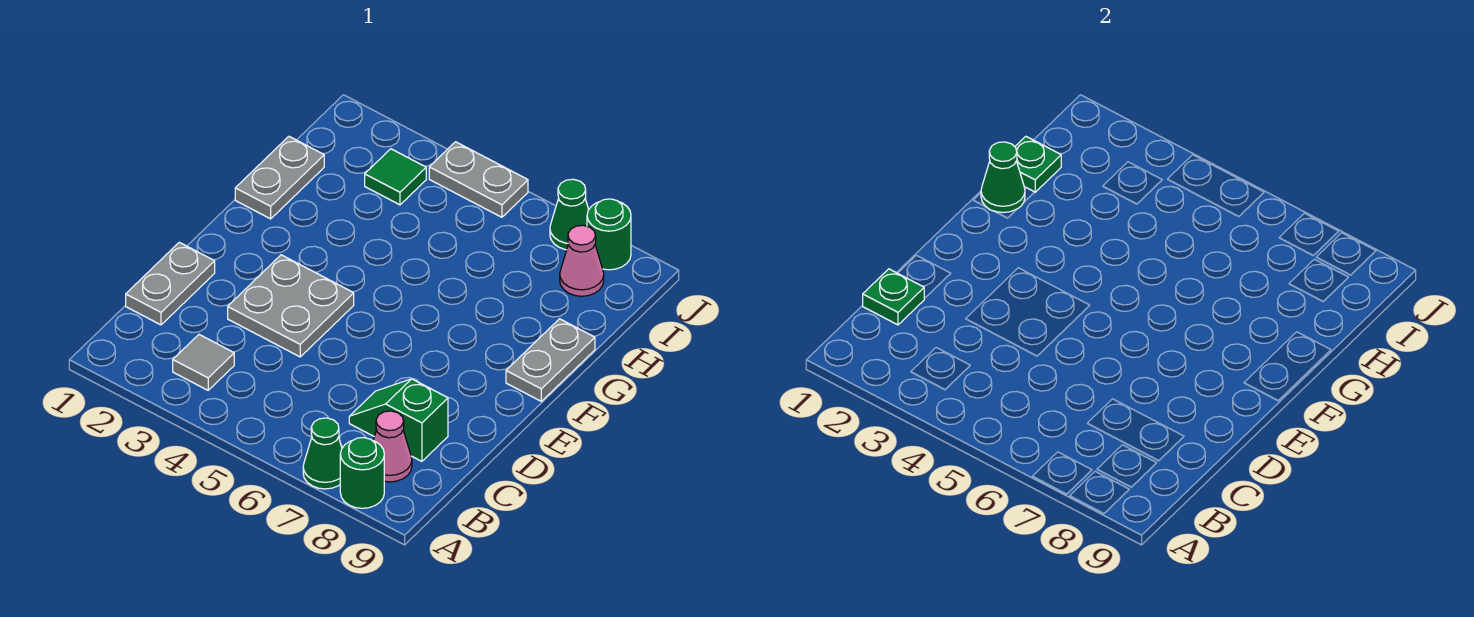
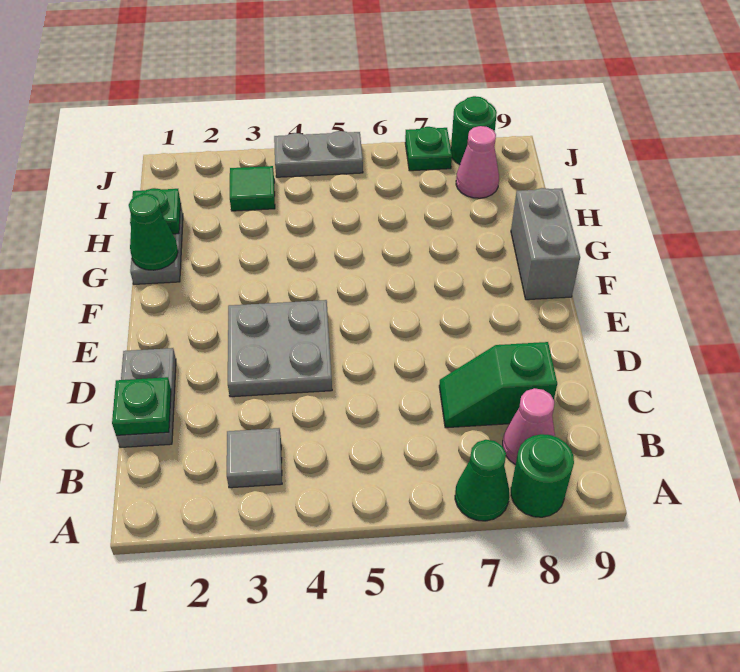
grey 1x2 plate [506,319,595,401] -> grey 1x2 brick [511,188,580,300]
green 1x1 cone [550,179,589,250] -> green 1x1 plate [405,127,452,171]

